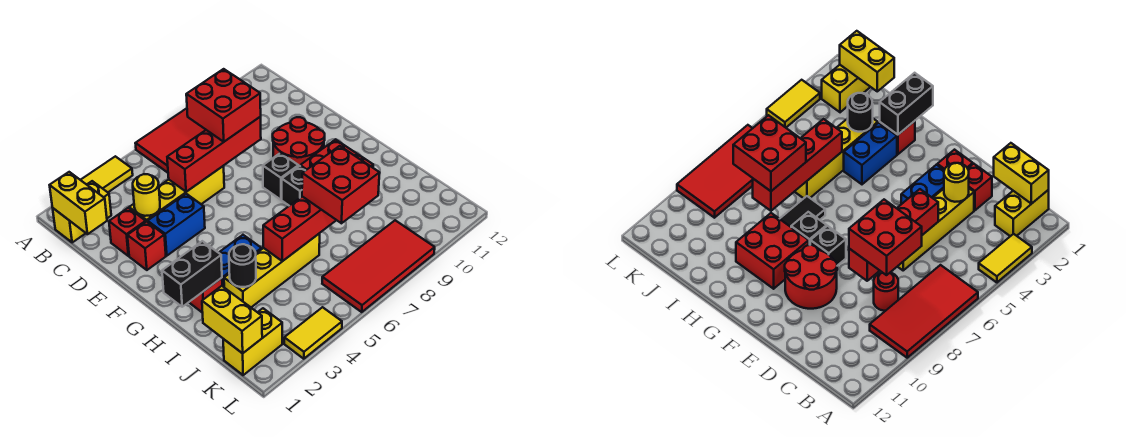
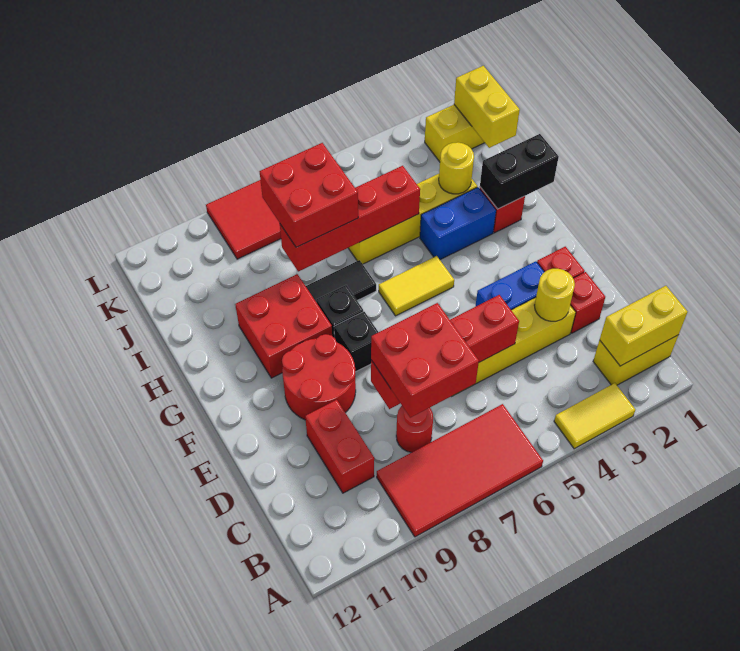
yellow 1x2 brick [50,172,107,234] -> yellow 1x2 brick turned to [600,286,688,366]
none -> red 1x2 brick [305,400,374,493]
black 1x1 round brick [229,244,256,287] -> yellow 1x1 round brick [439,143,474,194]
yellow 1x2 tile [284,307,342,359] -> yellow 1x2 tile moved to [379,256,454,316]

